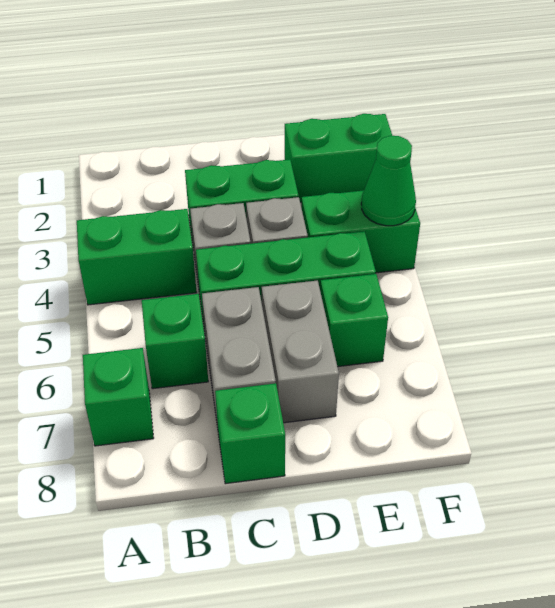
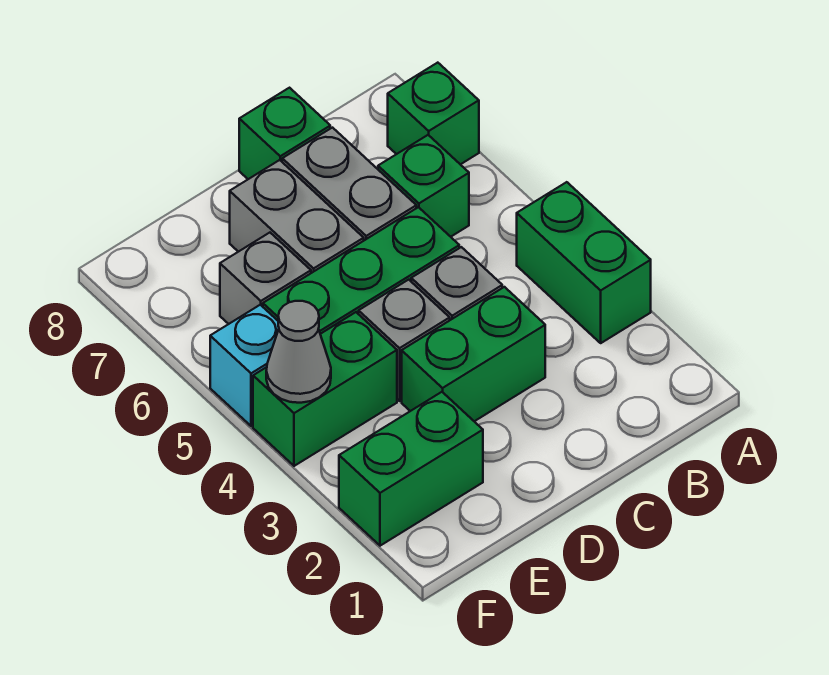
green 1x2 brick [77,209,197,305] -> green 1x2 brick turned to [517,182,651,343]
green 1x1 brick [320,274,388,367] -> grey 1x1 brick [220,233,311,324]
green 1x1 cone [361,136,416,226] -> grey 1x1 cone [266,301,331,403]
none -> cyan 1x1 brick [210,305,279,426]

